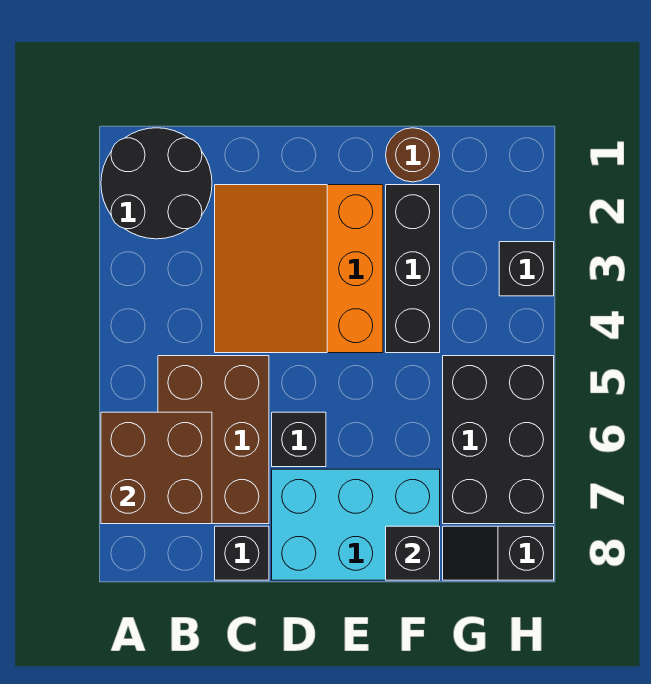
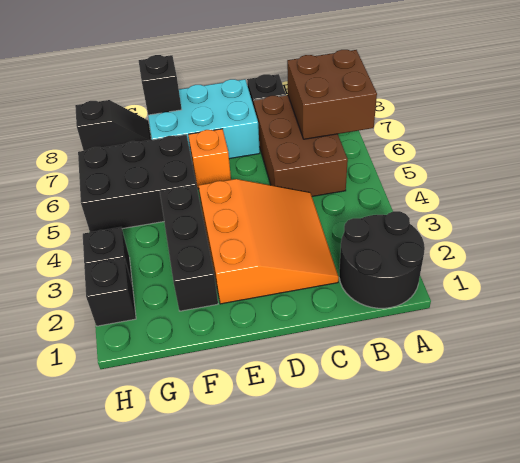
black 1x1 brick [272,412,326,467] -> black 1x1 brick moved to [84,258,136,326]
none -> orange 1x1 brick [188,129,231,189]
brown 1x1 round brick [386,128,440,182] -> none
black 2x3 brick [443,356,554,524] -> black 2x3 brick turned to [78,135,197,232]

